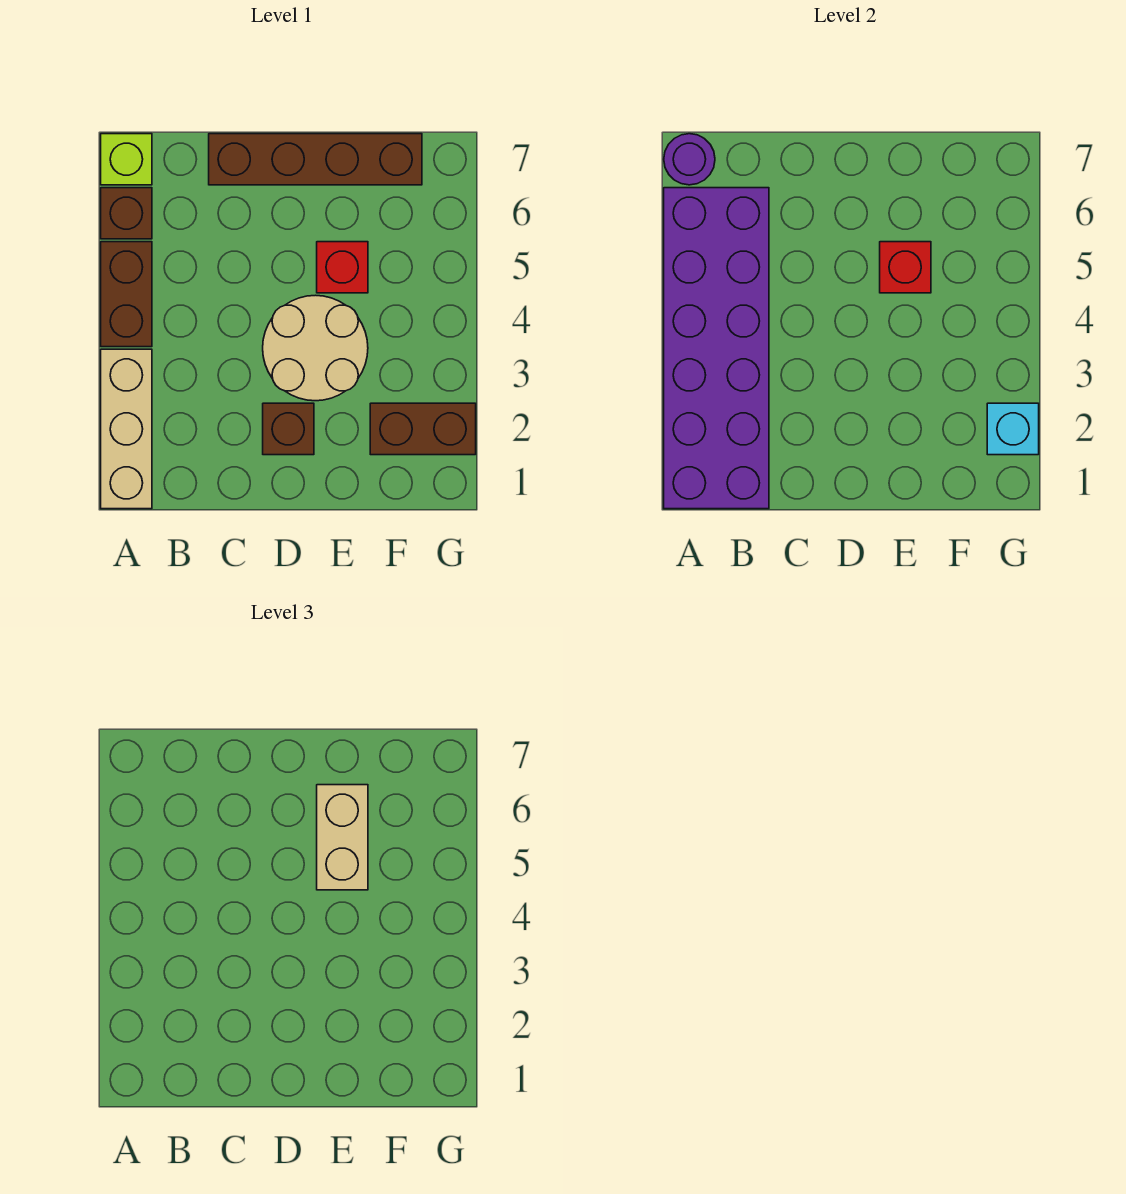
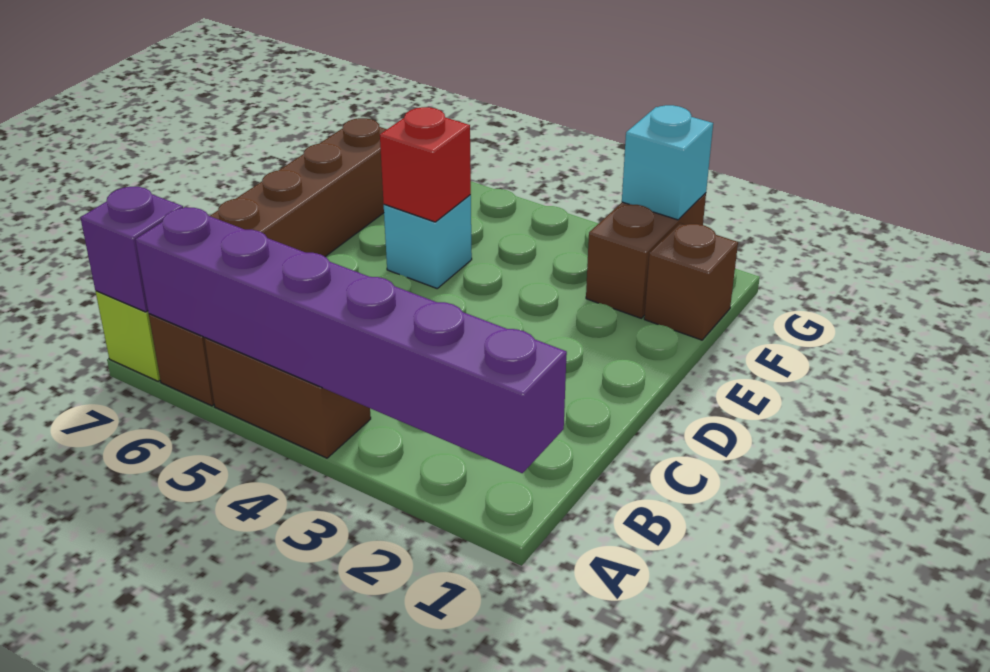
tan 1x3 brick [101,349,152,509] -> none
purple 2x6 brick [664,188,769,509] -> purple 1x6 brick [135,207,567,473]
purple 1x1 round brick [664,134,715,185] -> purple 1x1 brick [80,187,183,312]
brown 1x1 brick [263,403,314,455] -> brown 1x1 brick moved to [644,223,738,340]
tan 2x2 round brick [263,295,368,401] -> none
red 1x1 brick [317,242,368,293] -> cyan 1x1 brick [384,195,472,288]
tan 1x2 brick [317,785,368,890] -> none

